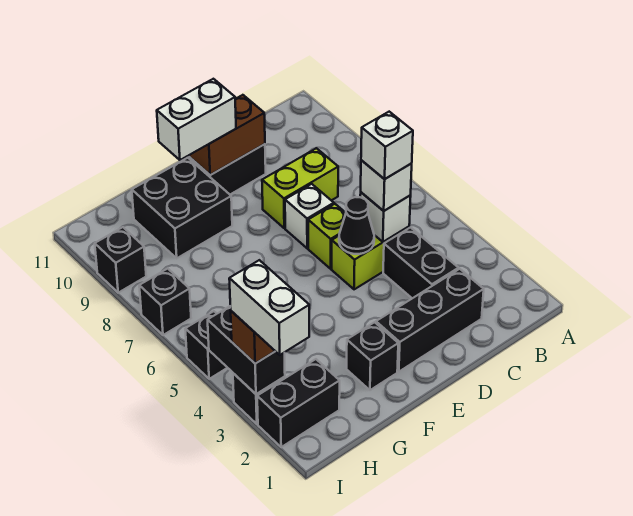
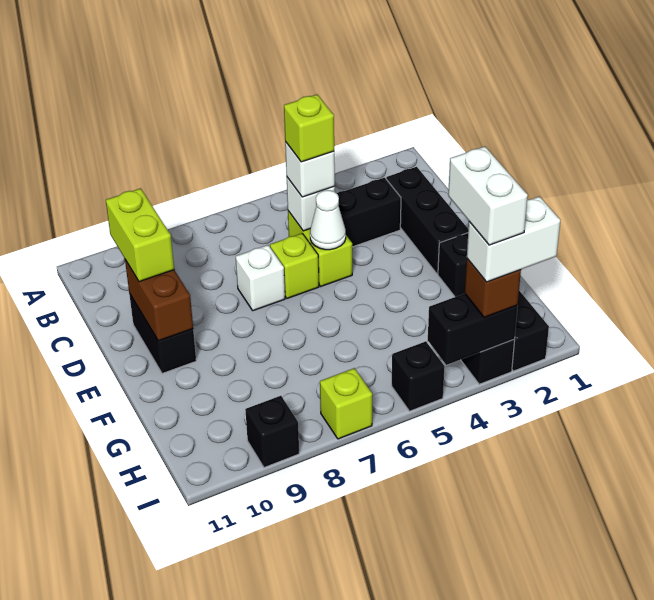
white 1x1 brick [361,112,413,179] -> lime 1x1 brick [284,95,334,162]
lime 1x2 brick [262,148,338,228] -> lime 1x2 brick moved to [106,188,174,282]
black 1x1 cone [339,197,374,254] -> white 1x1 cone [310,190,346,250]
white 1x2 brick [157,79,236,160] -> white 1x2 brick moved to [448,146,528,245]
black 2x2 brick [132,158,232,258] -> none
black 1x1 brick [139,269,191,335] -> lime 1x1 brick [320,368,372,439]

